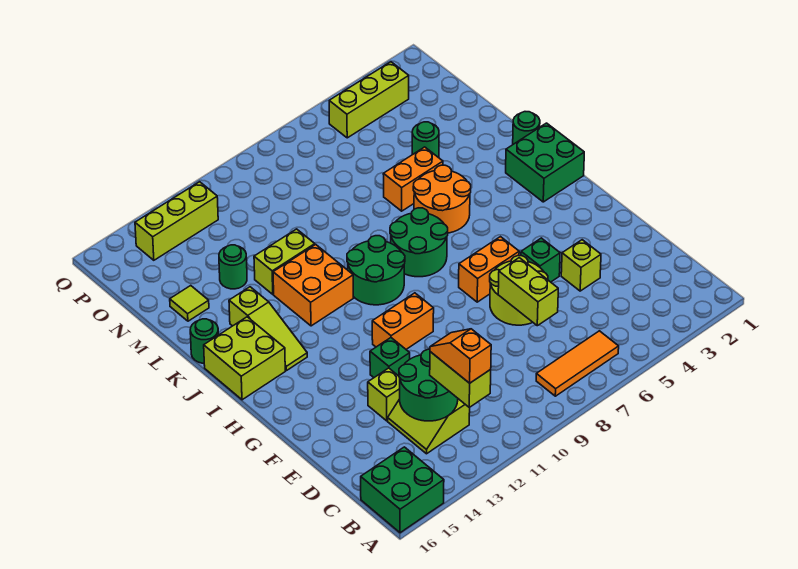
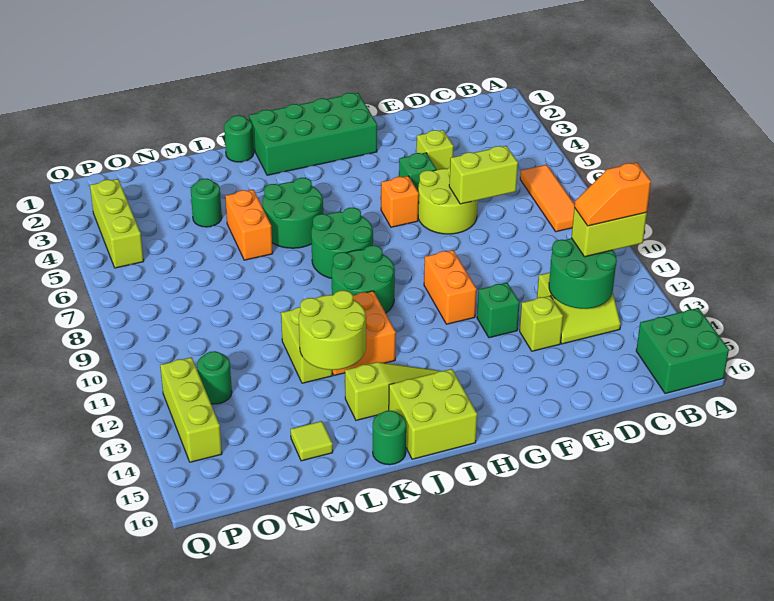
orange 1x2 brick [459,237,519,302] -> orange 1x1 brick [381,176,419,227]
green 2x2 brick [506,123,584,202] -> green 2x4 brick [249,93,377,175]
orange 2x2 round brick [413,165,471,233] -> green 2x2 round brick [262,178,323,248]
none -> lime 2x2 round brick [299,290,366,370]
green 1x1 round brick [219,245,247,289] -> green 1x1 round brick moved to [197,351,232,404]

